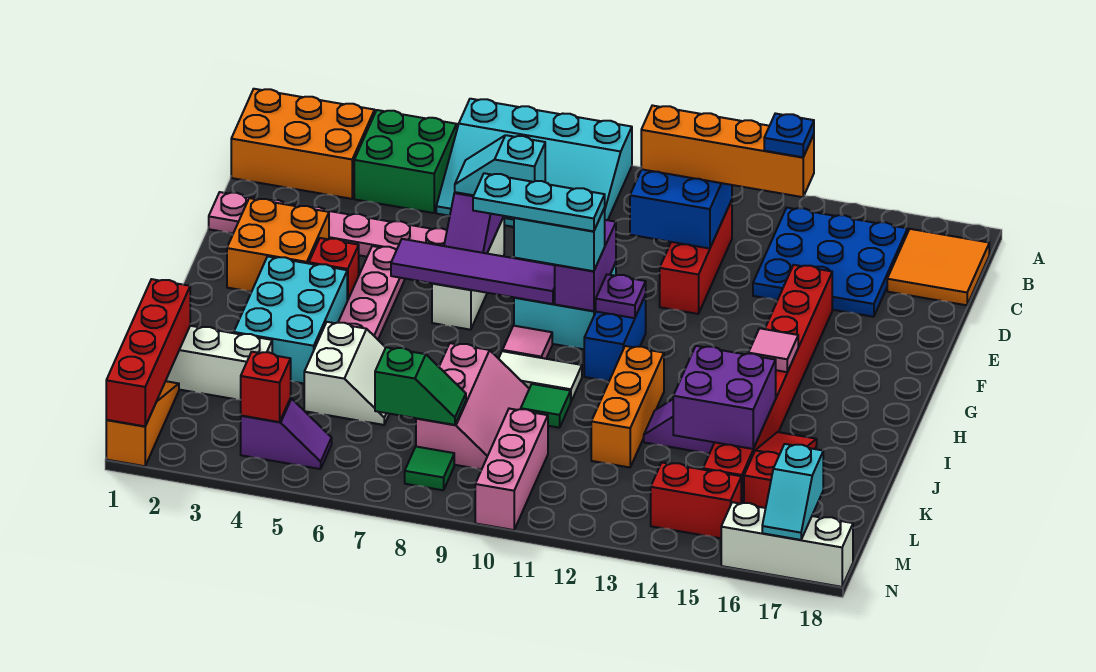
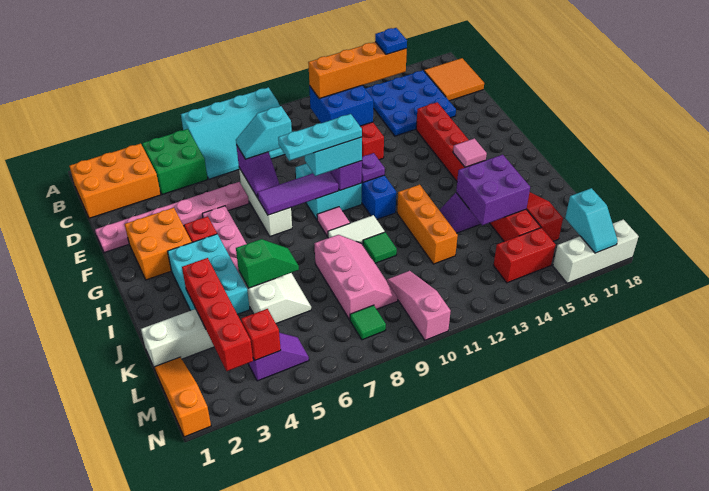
purple 1x4 tile [391,239,555,304] -> purple 1x3 tile [257,171,338,215]
red 1x4 brick [106,279,190,426] -> red 1x4 brick moved to [182,258,253,371]
green 1x2 slope [375,347,466,425] -> green 1x2 slope moved to [236,239,299,288]
pink 1x3 brick [475,409,548,530] -> pink 1x3 slope [387,271,451,340]

